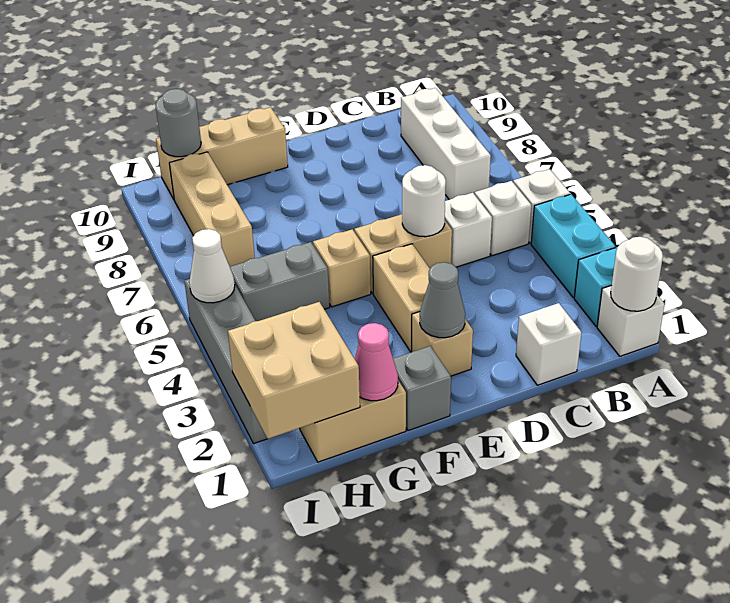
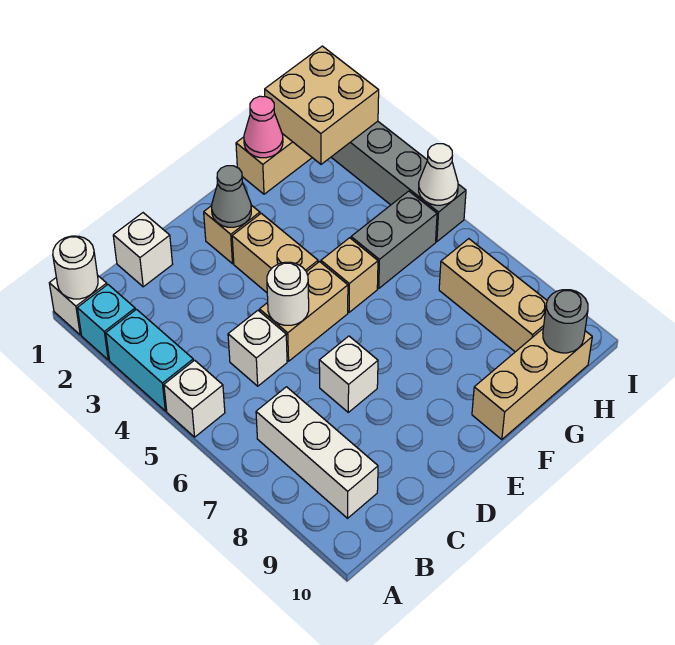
white 1x1 brick [475,181,531,256] -> white 1x1 brick moved to [319,336,378,412]
grey 1x1 brick [393,346,451,431] -> none

